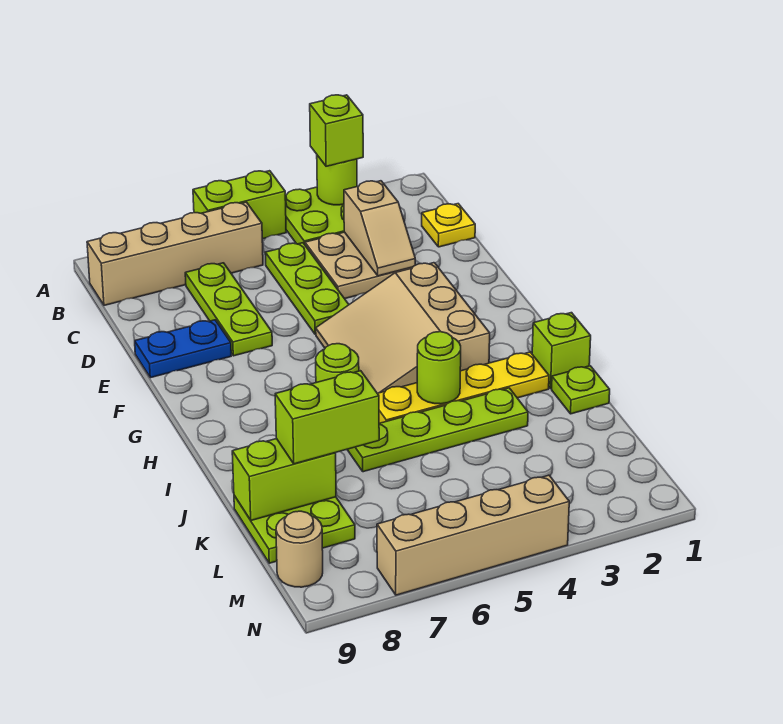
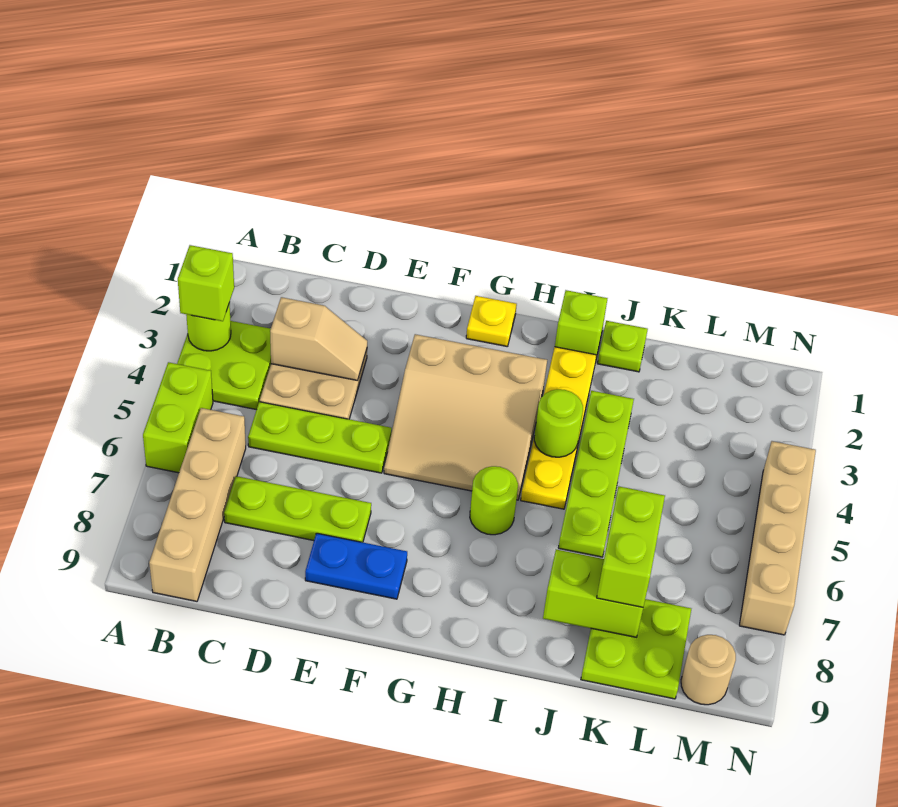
yellow 1x1 plate [422,204,475,247] -> yellow 1x1 plate moved to [466,296,517,347]
blue 1x2 plate [135,320,231,378] -> blue 1x2 plate turned to [305,533,407,599]
lime 1x2 brick [232,439,336,520] -> lime 1x2 brick turned to [543,550,643,637]

